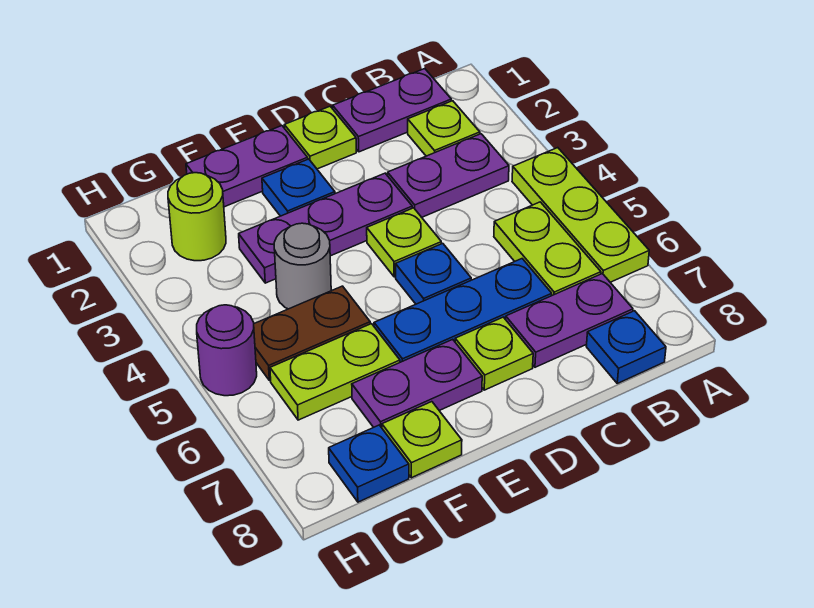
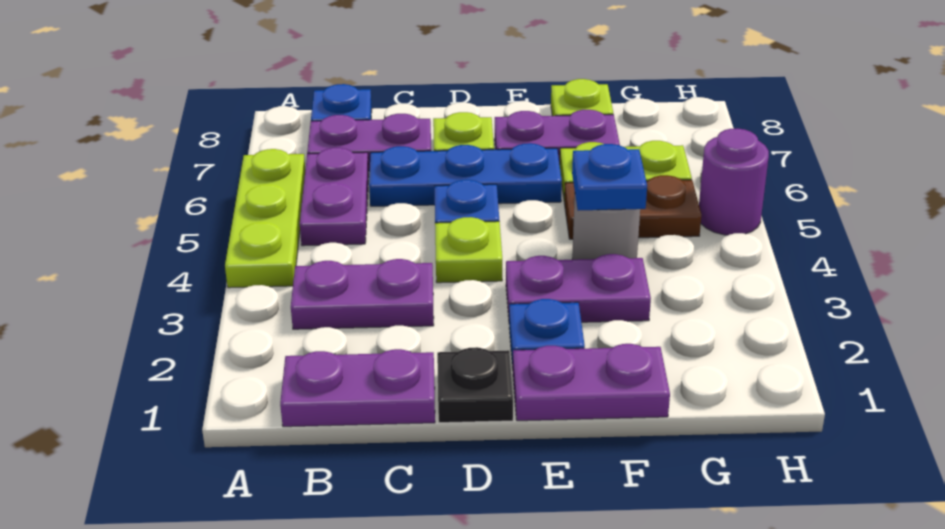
lime 1x1 plate [408,101,480,156] -> none
lime 1x2 plate [494,202,601,295] -> purple 1x2 plate [300,148,369,246]
lime 1x1 plate [284,106,356,169] -> black 1x1 plate [437,347,513,423]
purple 1x3 plate [239,173,412,283] -> purple 1x2 plate [506,254,651,322]
lime 1x1 round brick [168,173,226,261] -> none
blue 1x1 plate [329,425,409,502] -> blue 1x1 plate moved to [572,144,647,211]

